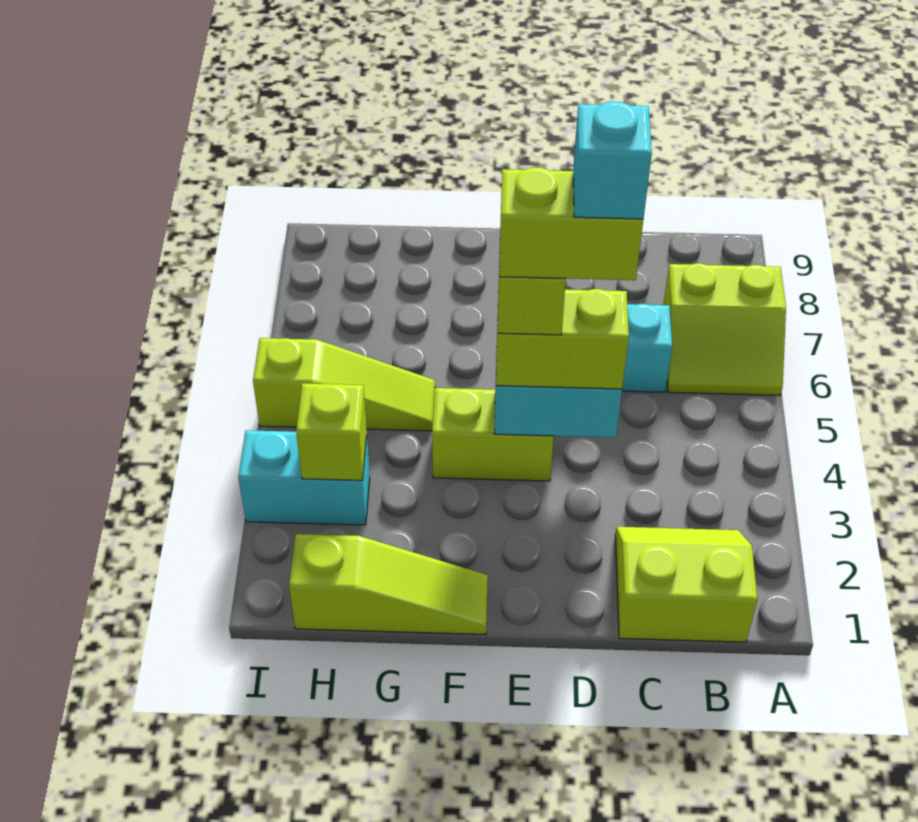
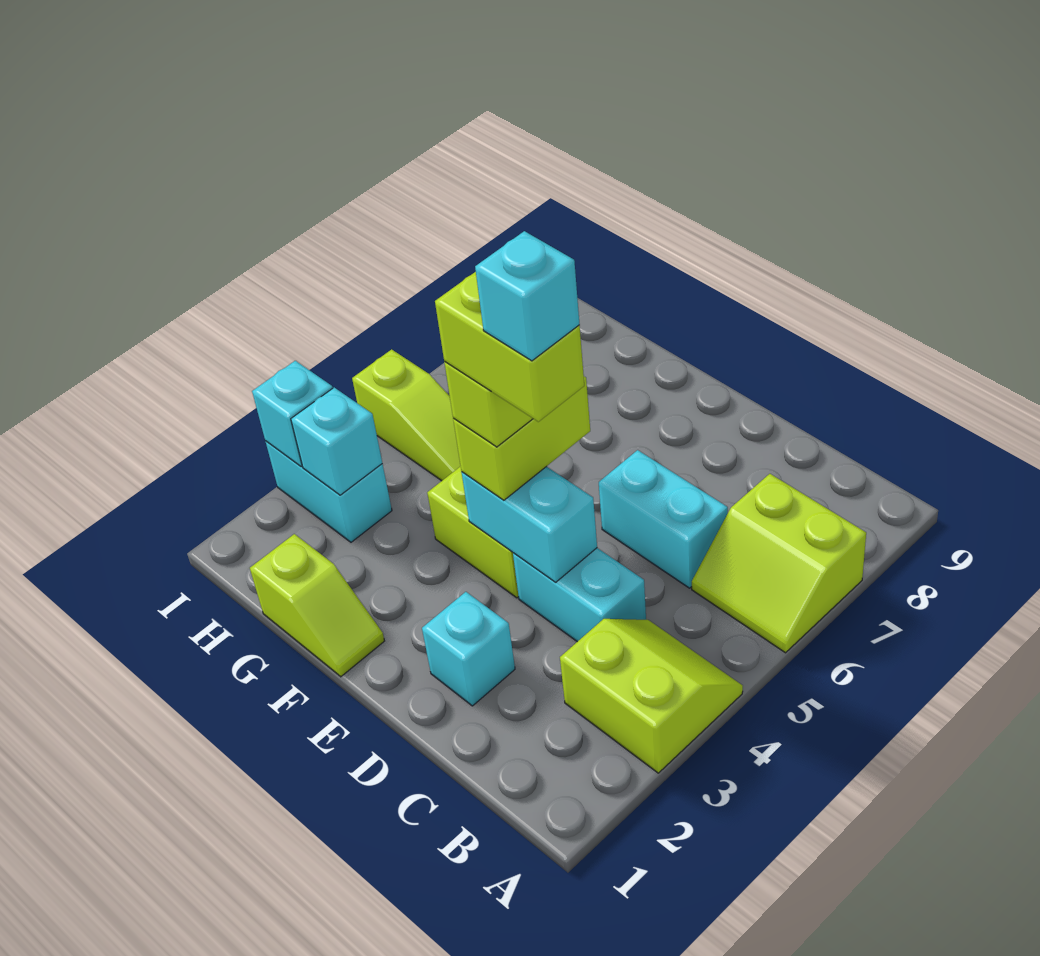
lime 2x2 slope [615,527,757,642] -> lime 2x2 slope moved to [560,619,743,773]
none -> cyan 1x2 brick [513,548,646,642]
none -> cyan 1x1 brick [422,592,515,706]
lime 1x2 brick [496,289,629,389] -> lime 1x2 brick turned to [453,377,590,500]
lime 1x3 slope [289,534,488,634] -> lime 1x2 slope [250,534,384,677]
lime 1x1 brick [296,383,367,480] -> cyan 1x1 brick [291,388,382,495]
none -> cyan 1x1 brick [252,361,333,467]

